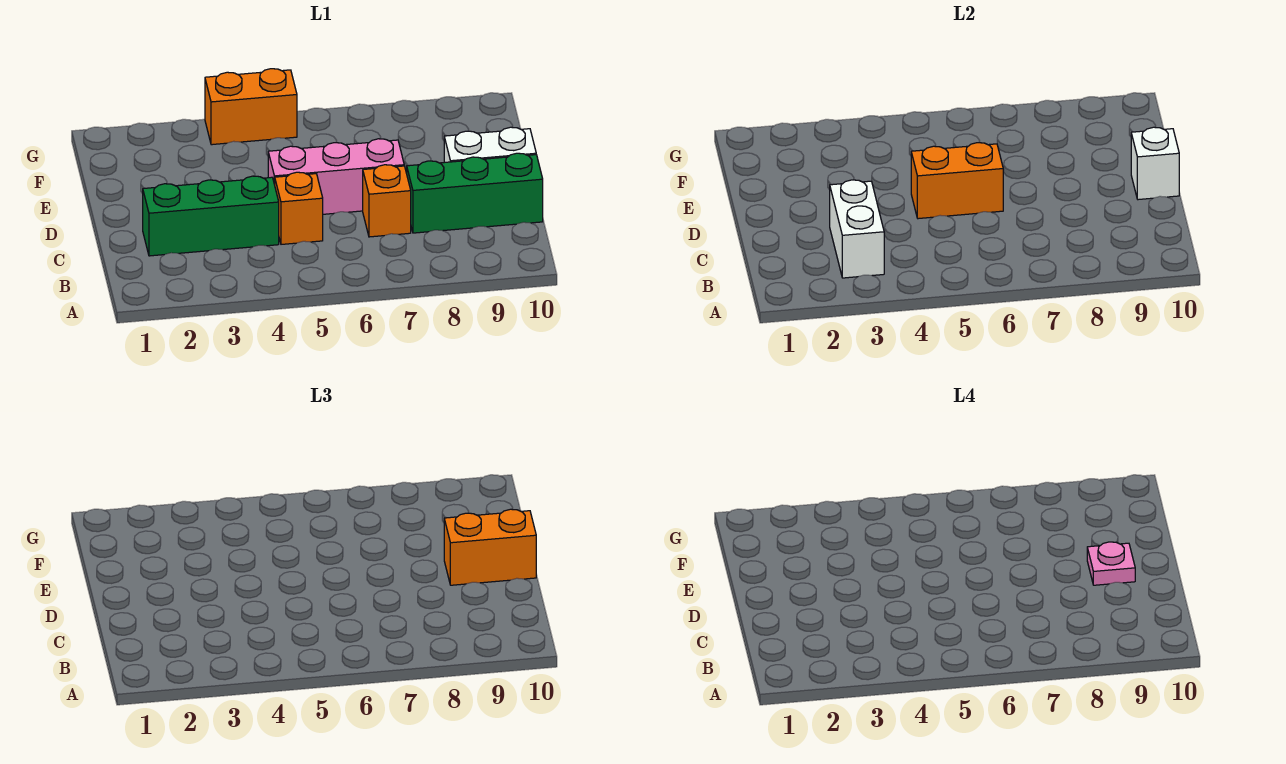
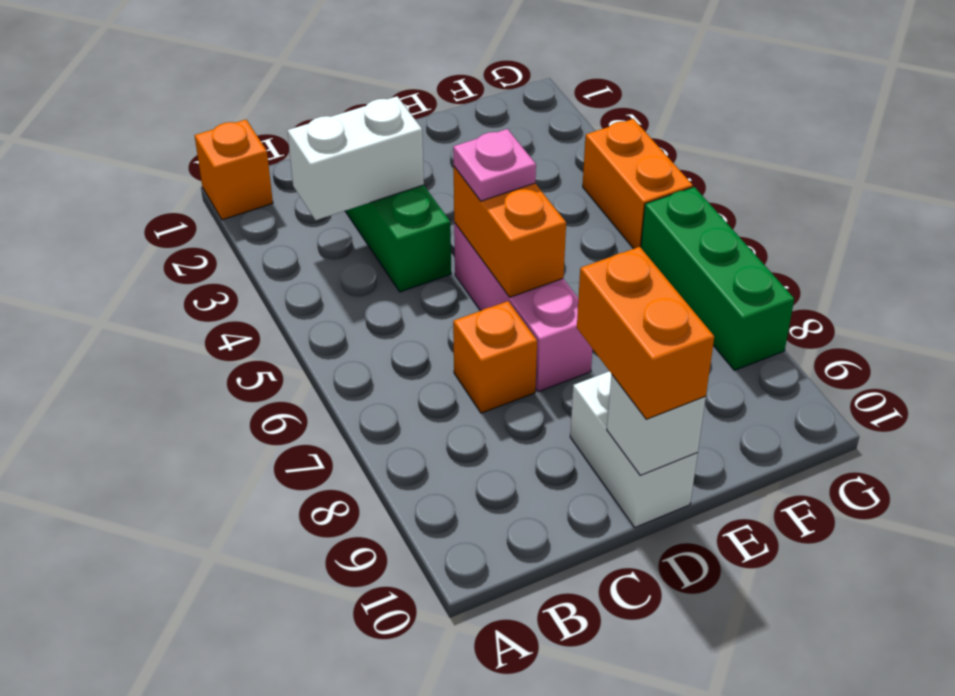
orange 1x1 brick [275,172,323,244] -> orange 1x1 brick moved to [195,120,273,220]
green 1x3 brick [407,153,543,233] -> green 1x3 brick moved to [641,187,794,370]
pink 1x1 plate [1087,542,1135,585] -> pink 1x1 plate moved to [453,129,536,201]

